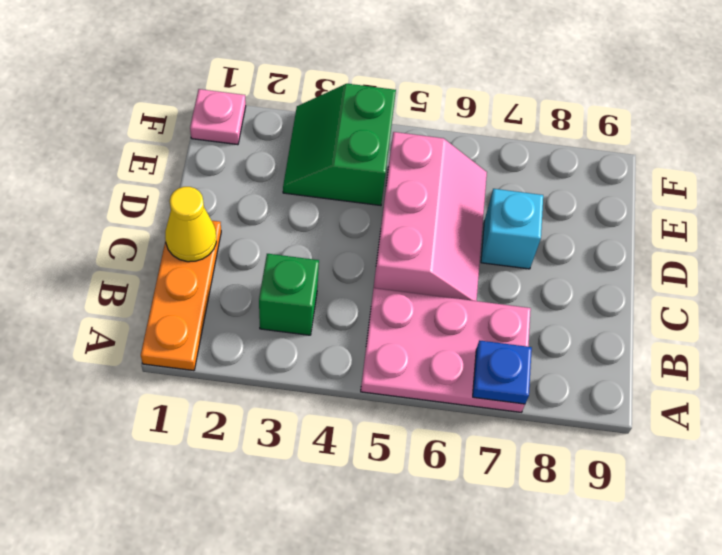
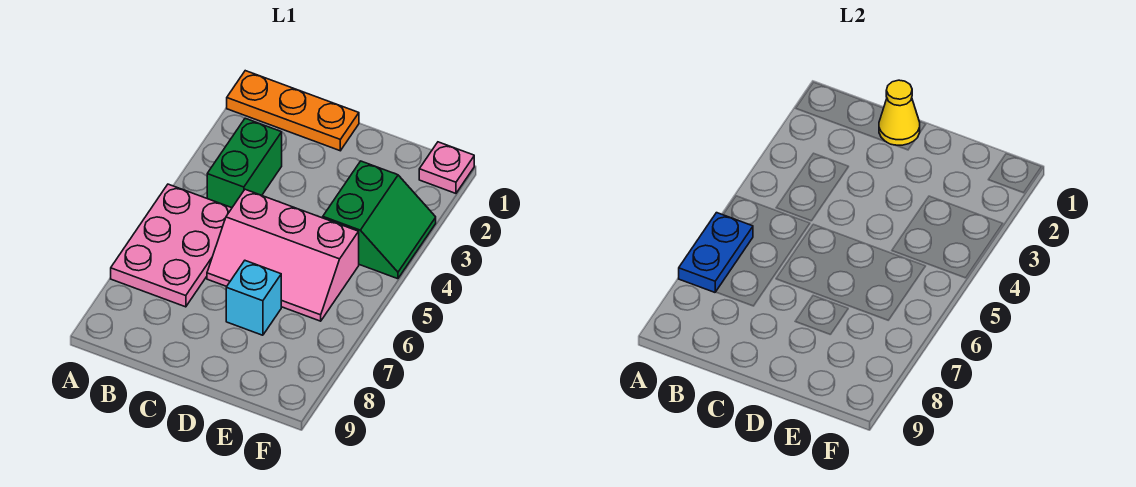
blue 1x1 plate [473,340,532,404] -> blue 1x2 plate [679,213,753,292]
green 1x1 brick [259,254,319,335] -> green 1x2 brick [207,118,282,208]
green 2x2 slope [283,84,396,206] -> green 2x2 slope turned to [323,161,436,279]

